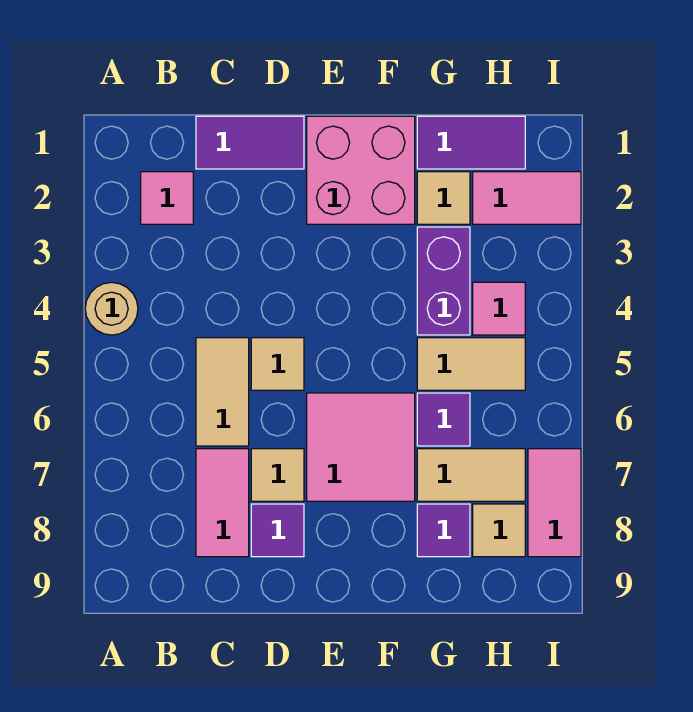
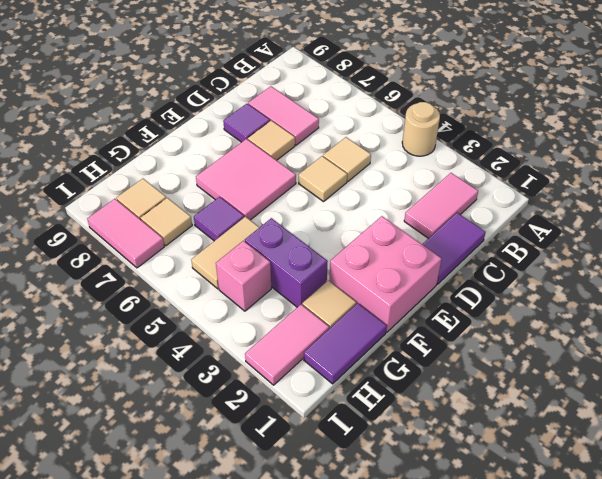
pink 1x1 tile [141,172,193,224] -> pink 1x2 tile [404,173,478,239]
tan 1x2 tile [196,338,249,446] -> tan 1x1 tile [323,137,371,182]
tan 1x2 tile [417,449,525,501] -> tan 1x1 tile [141,198,192,246]
purple 1x1 tile [417,504,470,557] -> none
pink 1x1 tile [473,282,525,335] -> pink 1x1 brick [216,241,271,311]

